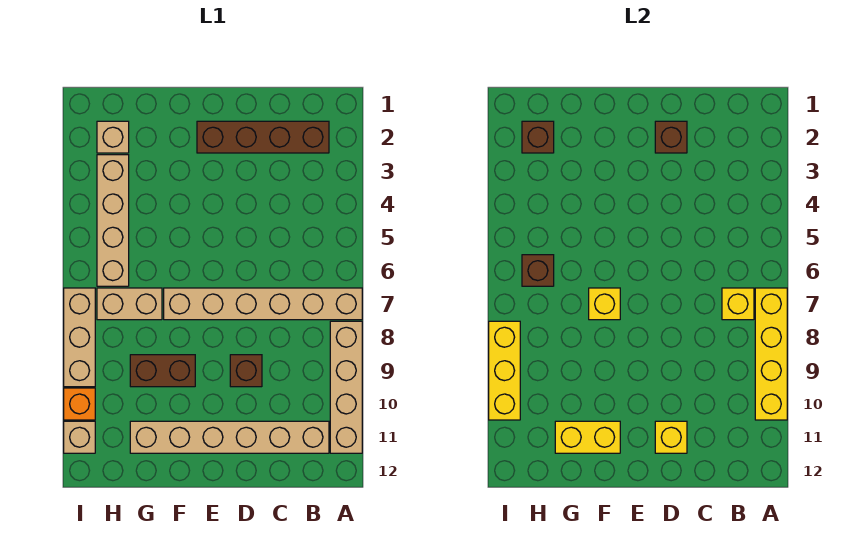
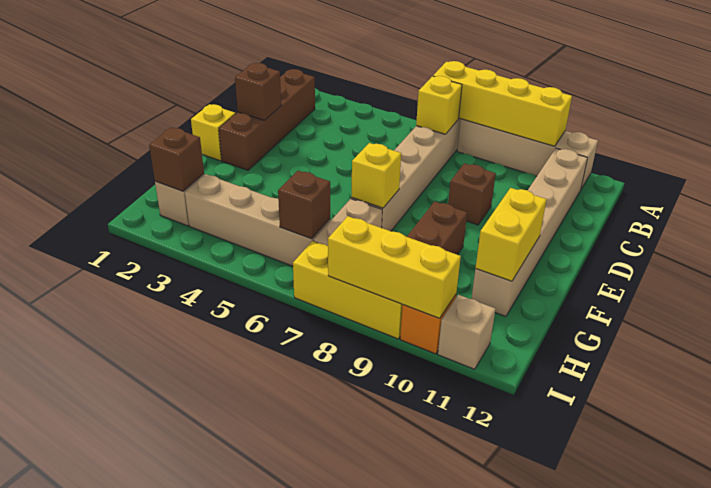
yellow 1x1 brick [655,421,687,453] -> yellow 1x1 brick moved to [191,104,236,161]
tan 1x3 brick [64,288,95,387] -> yellow 1x3 brick [293,241,403,339]

